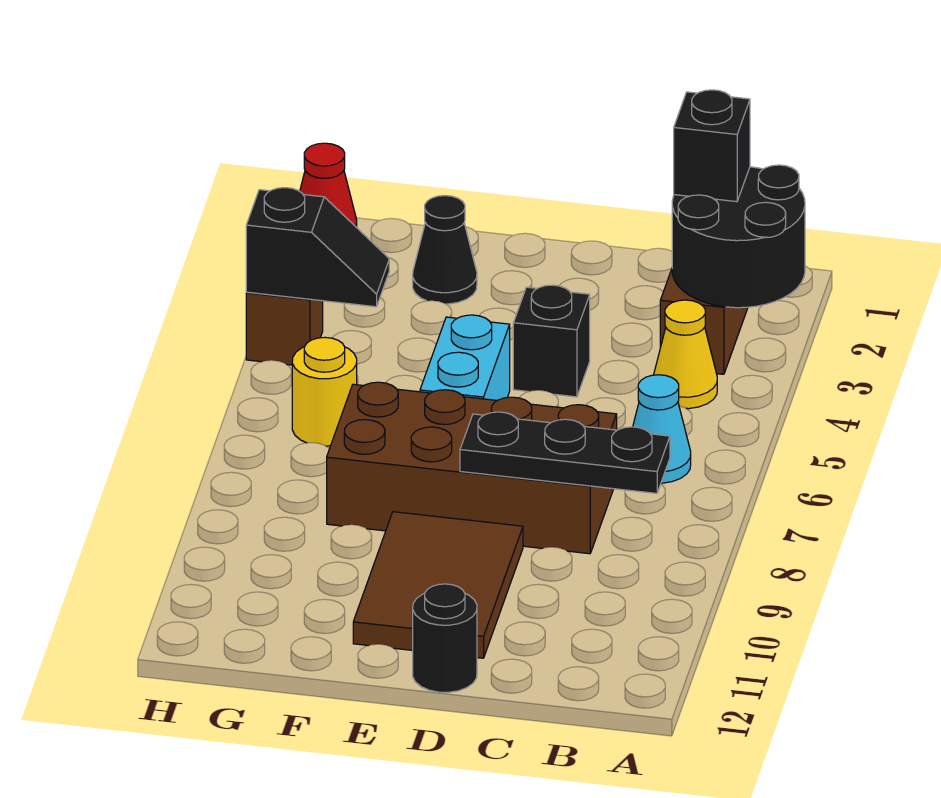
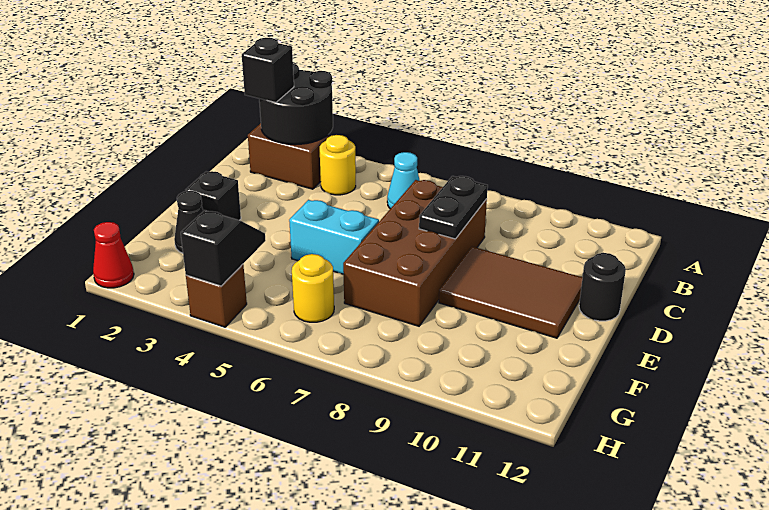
yellow 1x1 cone [654,300,717,409] -> yellow 1x1 round brick [320,135,356,195]
black 1x3 plate [460,412,670,493] -> black 1x2 plate [419,176,488,239]
black 1x1 brick [513,285,590,397] -> black 1x1 brick moved to [186,171,241,220]

